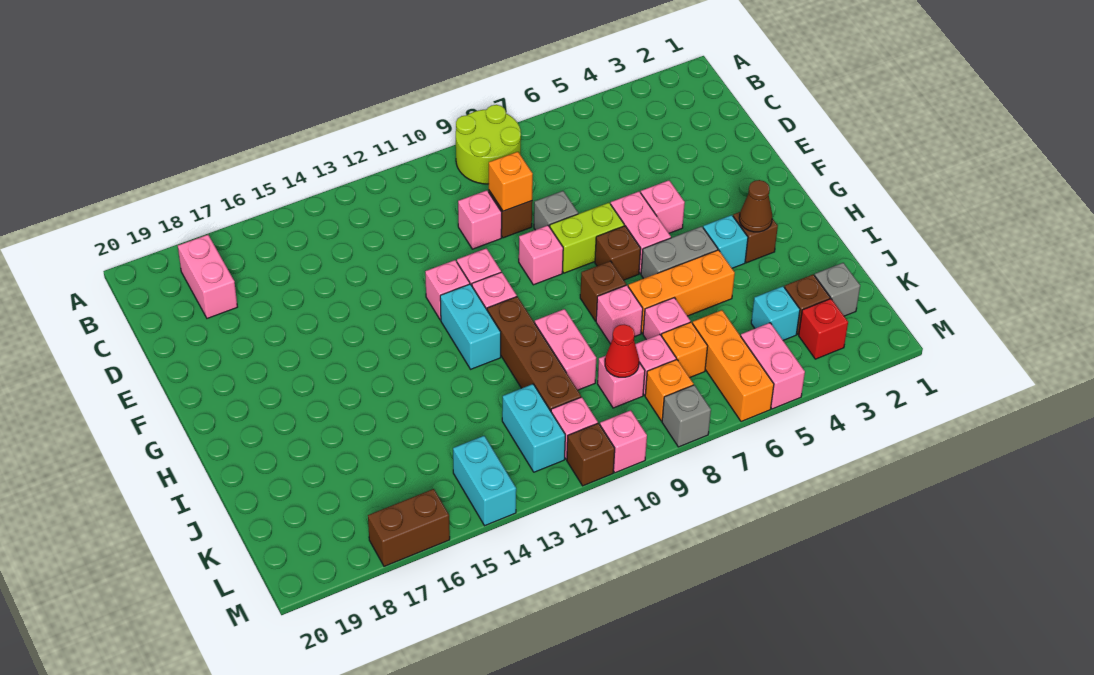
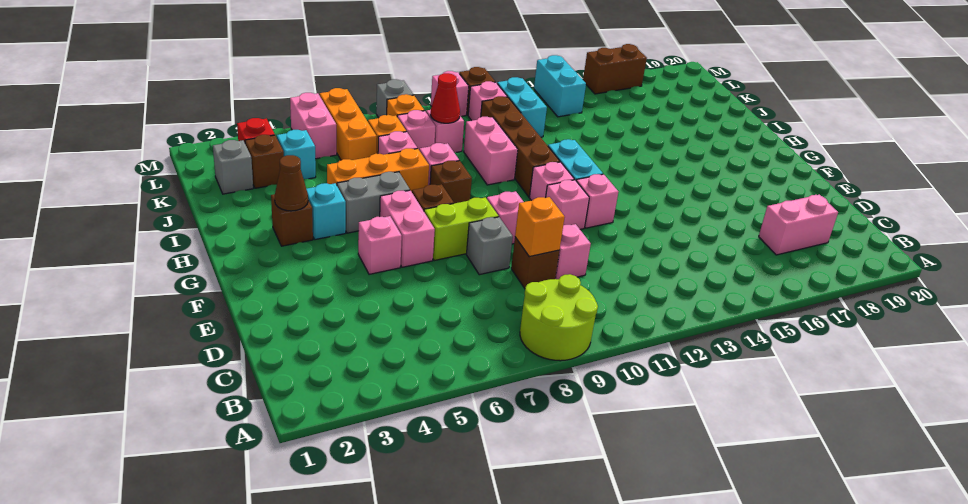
pink 1x2 brick [178,235,237,318] -> pink 1x2 brick turned to [759,195,838,255]

